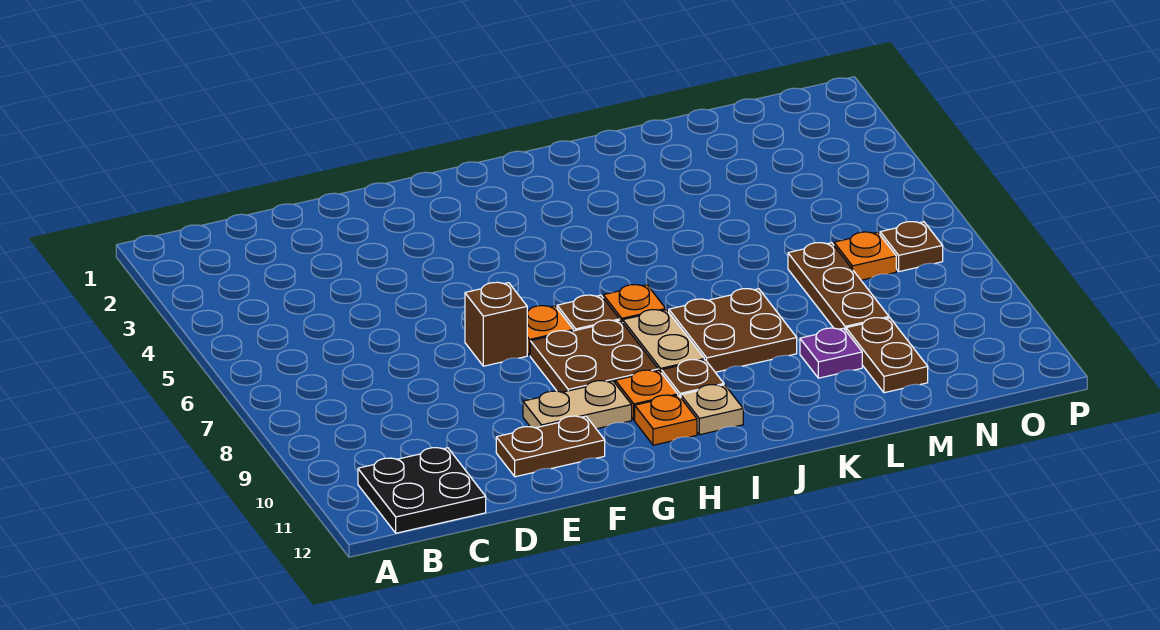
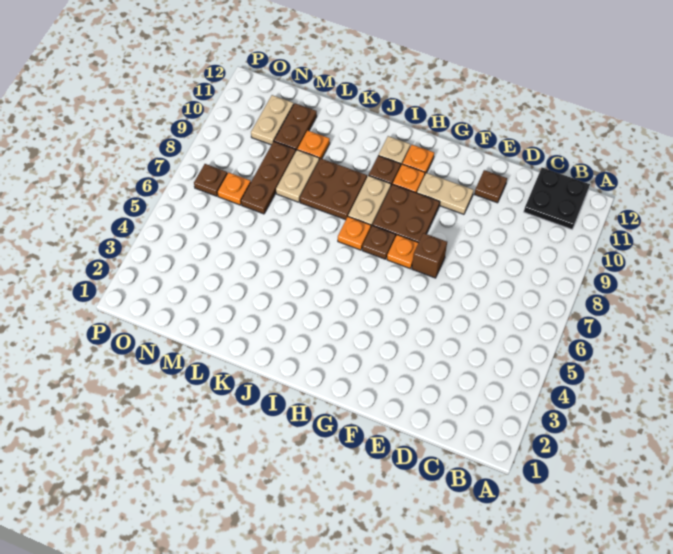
brown 1x2 plate [496,416,605,477] -> brown 1x1 plate [475,170,507,203]
none -> tan 1x2 plate [276,150,319,202]
purple 1x1 plate [800,328,862,378] -> orange 1x1 plate [297,130,330,160]
none -> tan 1x2 plate [251,95,294,145]

